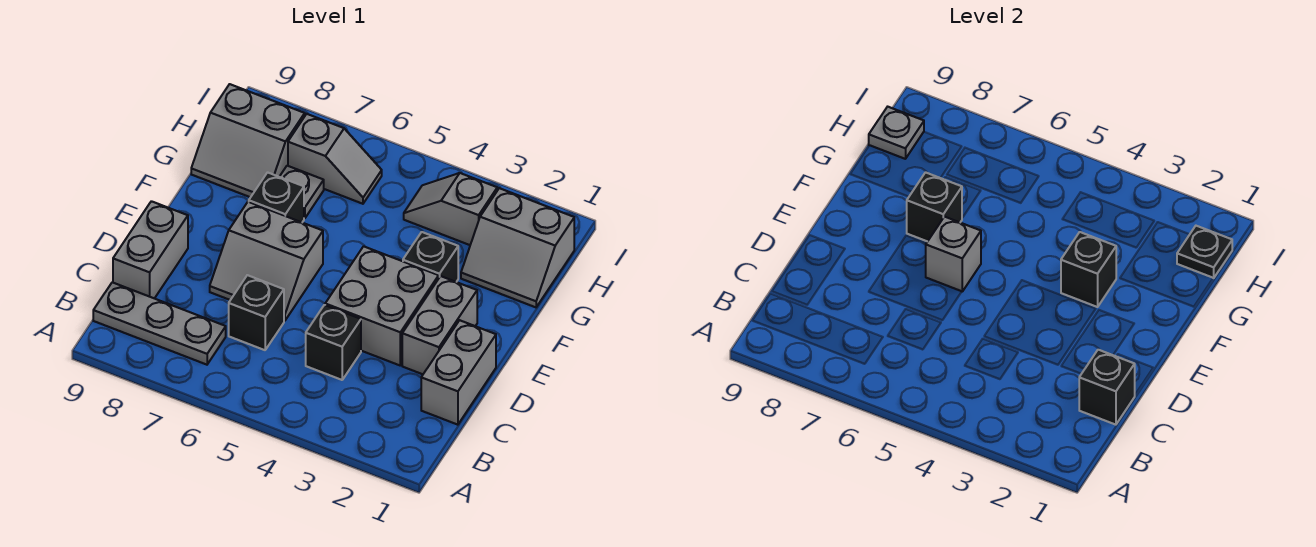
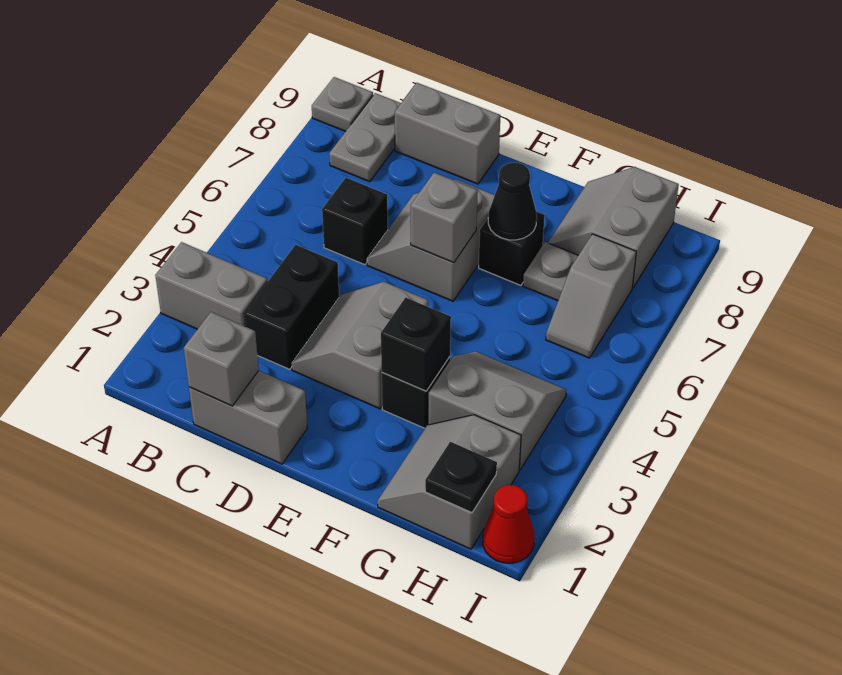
grey 1x3 plate [93,282,226,365] -> grey 1x2 plate [329,93,401,182]
black 1x1 brick [1079,350,1135,425] -> grey 1x1 brick [184,312,259,406]
black 1x1 brick [306,305,361,380] -> black 1x2 brick [244,245,339,369]
grey 1x2 brick [402,276,477,374] -> grey 1x2 brick moved to [155,242,268,329]
grey 2x2 brick [325,246,439,365] -> grey 2x2 slope [292,282,428,409]
black 1x1 brick [907,172,962,242] -> black 1x1 cone [488,163,537,240]
grey 1x2 slope [404,173,497,245] -> grey 2x2 slope [429,351,566,470]
grey 1x1 plate [869,107,924,159] -> grey 1x1 plate moved to [312,77,373,131]
none -> red 1x1 cone [483,485,534,563]

